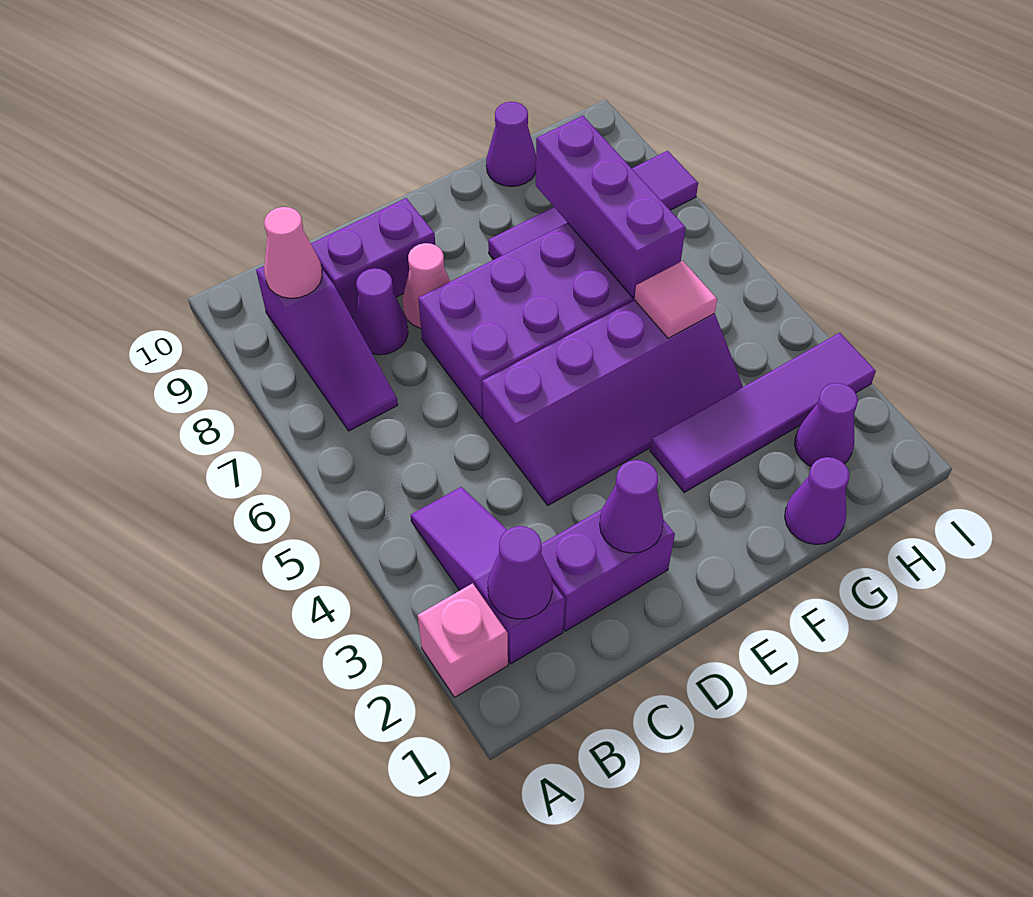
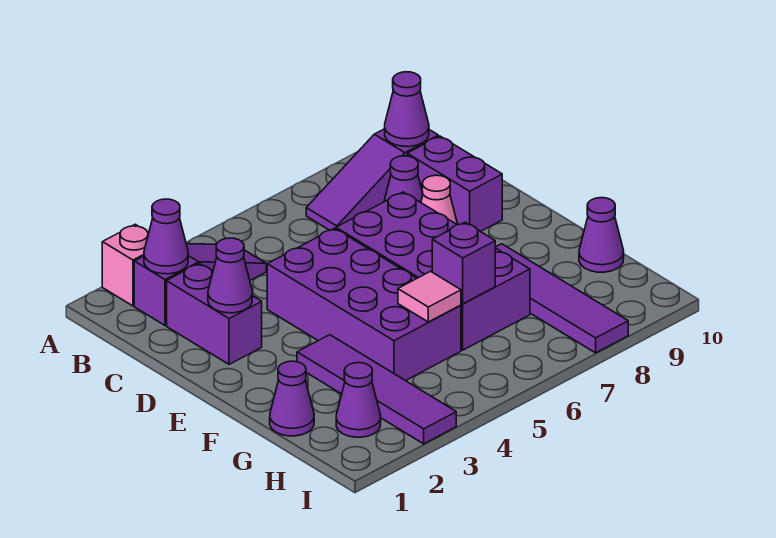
pink 1x1 cone [264,207,322,298] -> purple 1x1 cone [385,72,429,147]
purple 2x4 slope [482,300,743,505] -> purple 2x4 brick [267,228,461,381]
purple 1x3 brick [536,116,686,297] -> purple 1x1 brick [432,222,495,304]

